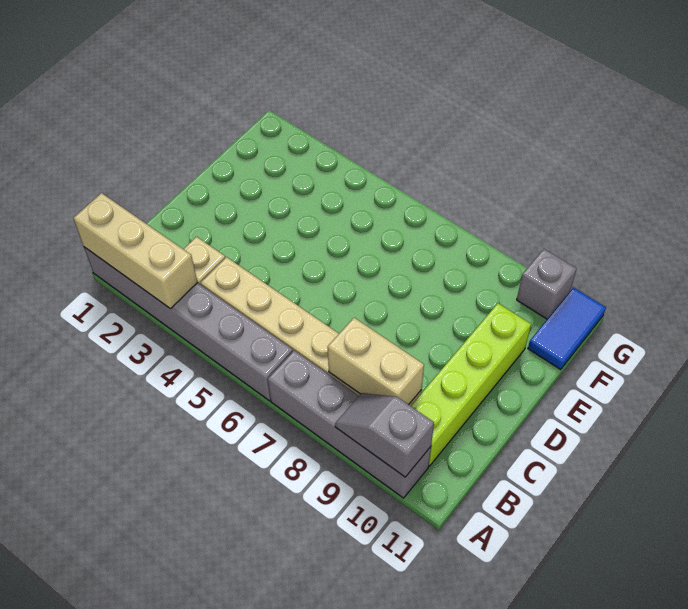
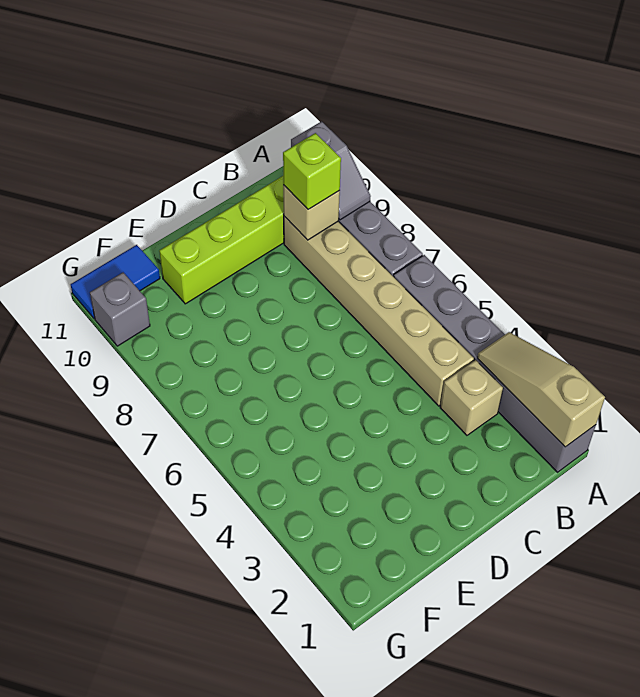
tan 1x3 brick [73,193,198,309] -> tan 1x3 slope [477,332,605,447]
tan 1x2 brick [328,318,424,405] -> tan 1x1 brick [283,185,340,240]
none -> lime 1x1 brick [283,133,341,210]

